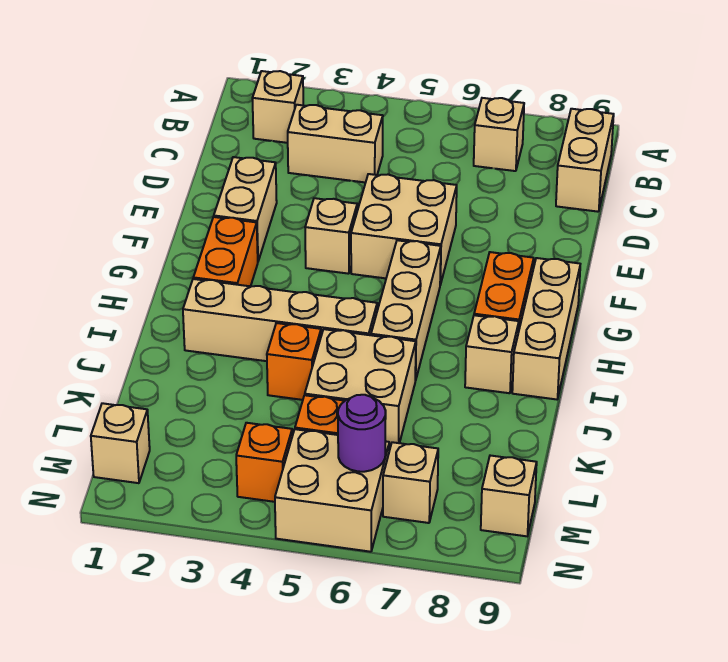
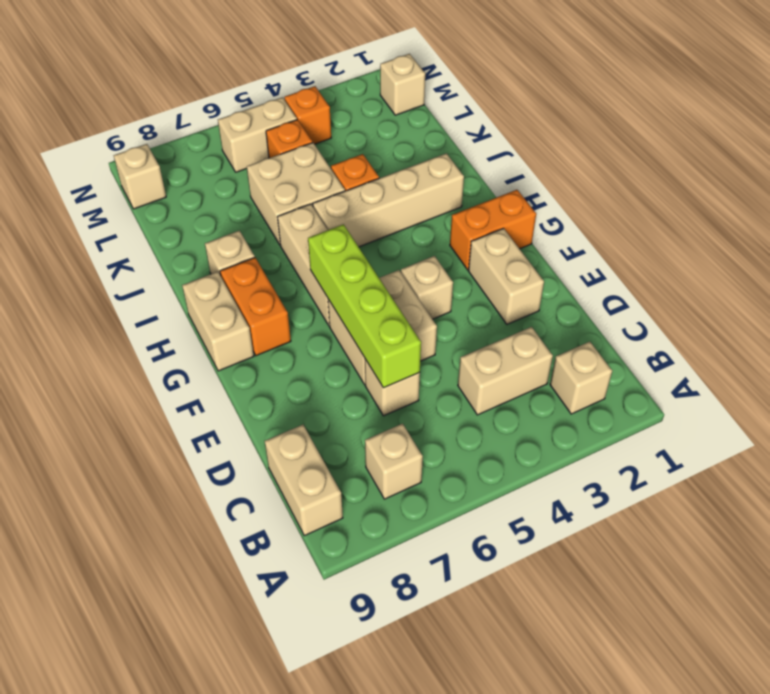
none -> lime 1x4 brick [308,224,421,388]
orange 1x2 brick [193,217,258,286] -> orange 1x2 brick turned to [450,190,536,270]
tan 1x3 brick [512,258,580,399] -> tan 1x2 brick [182,272,254,371]
tan 2x2 brick [275,429,389,552] -> tan 1x2 brick [218,97,297,172]
purple 1x1 round brick [338,395,386,472] -> none
tan 1x1 brick [383,442,438,523] -> tan 1x1 brick moved to [365,359,420,416]

